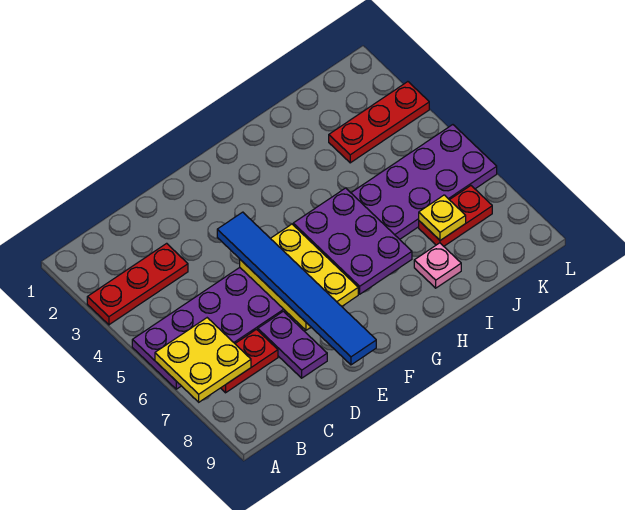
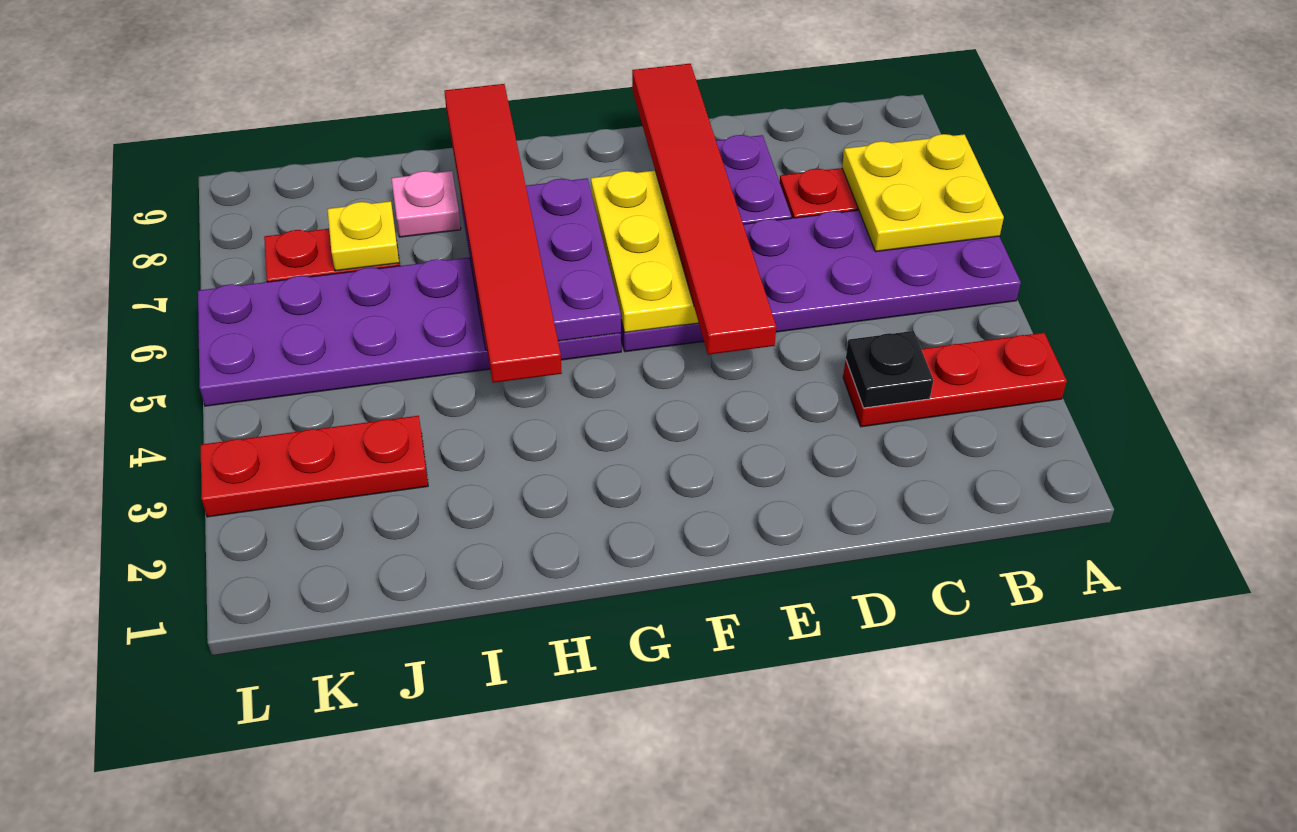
none -> black 1x1 plate [846,331,933,408]
blue 1x6 tile [217,212,376,365] -> red 1x6 tile [632,64,776,355]
none -> red 1x6 tile [444,84,562,383]

